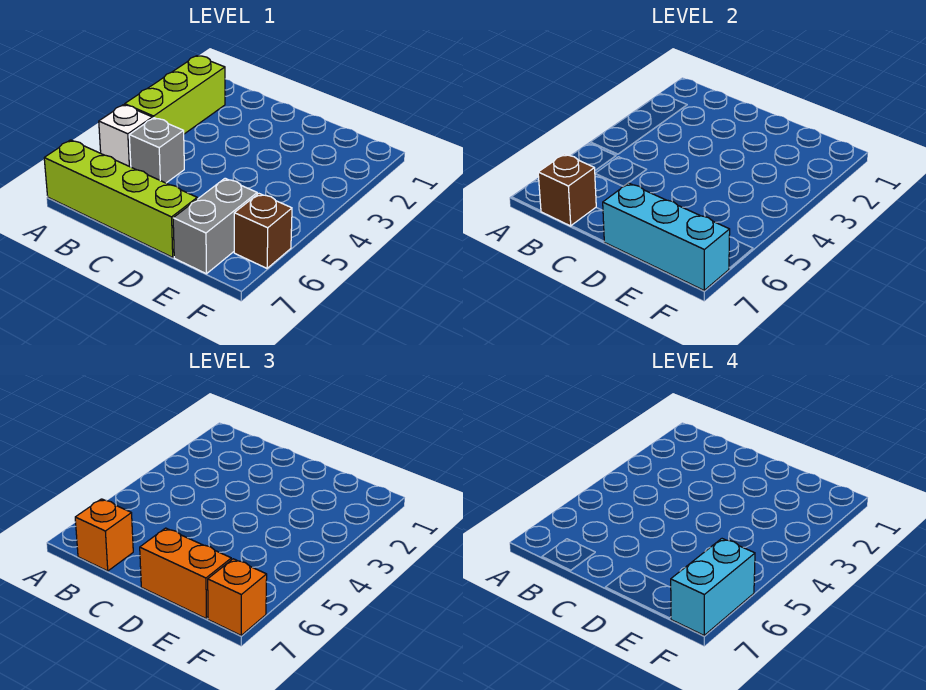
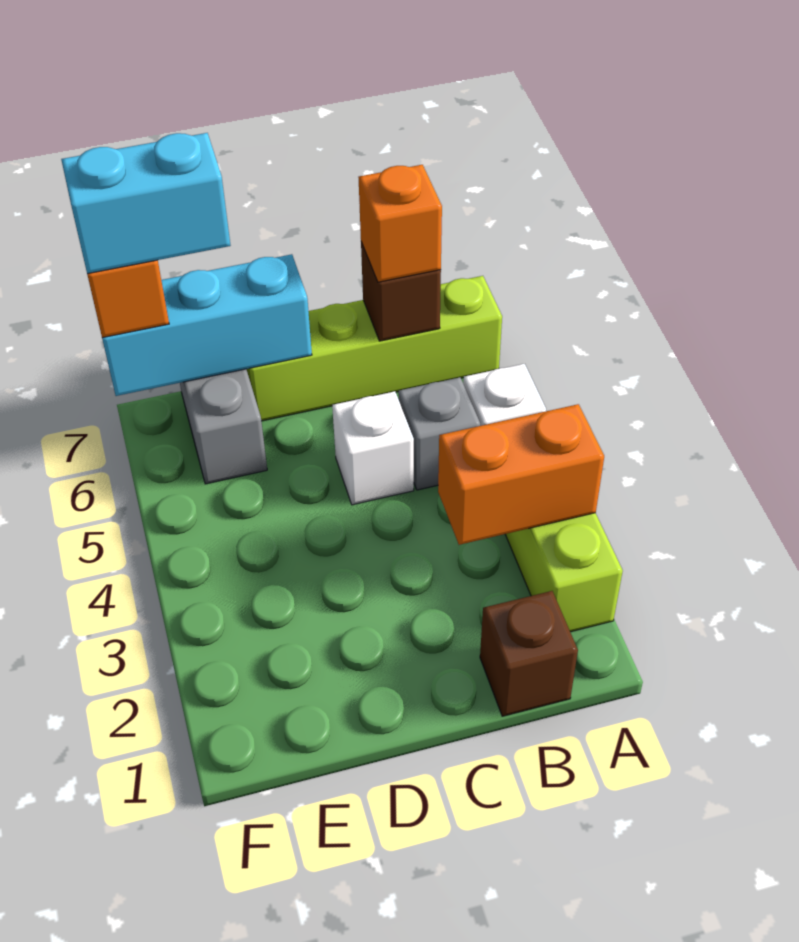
none -> white 1x1 brick [332,391,414,505]
orange 1x2 brick [140,528,231,619] -> orange 1x2 brick moved to [438,404,604,545]
brown 1x1 brick [234,194,292,268] -> brown 1x1 brick moved to [480,591,578,716]
cyan 1x2 brick [671,539,755,635] -> cyan 1x2 brick turned to [61,133,231,274]

